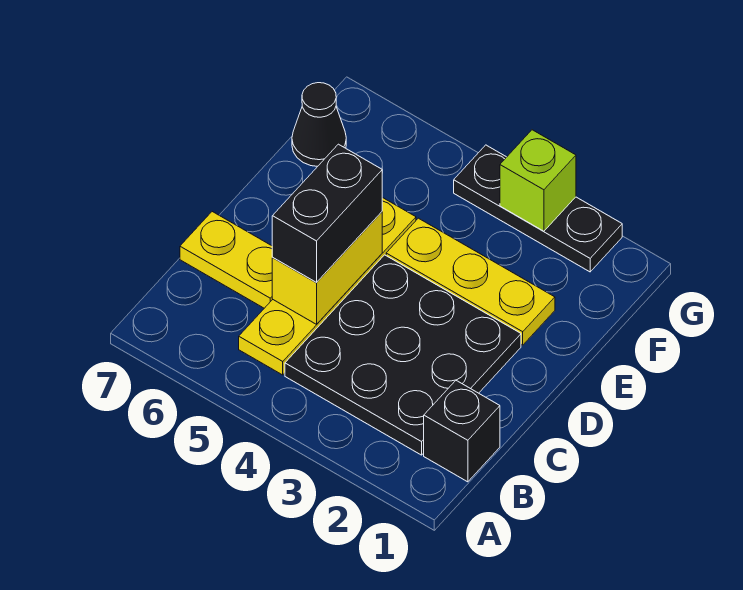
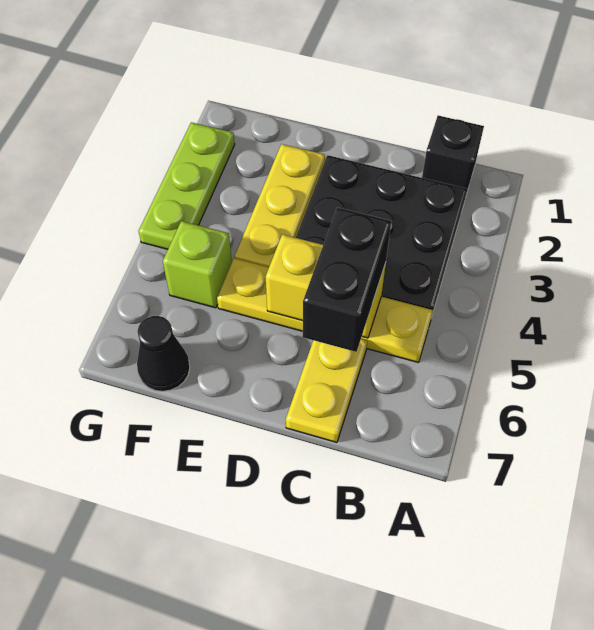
black 1x2 brick [272,144,382,282] -> black 1x2 brick turned to [303,208,391,352]
black 1x3 plate [454,145,622,272] -> lime 1x3 plate [139,122,235,249]
lime 1x1 brick [500,130,576,231] -> lime 1x1 brick moved to [163,221,232,308]

